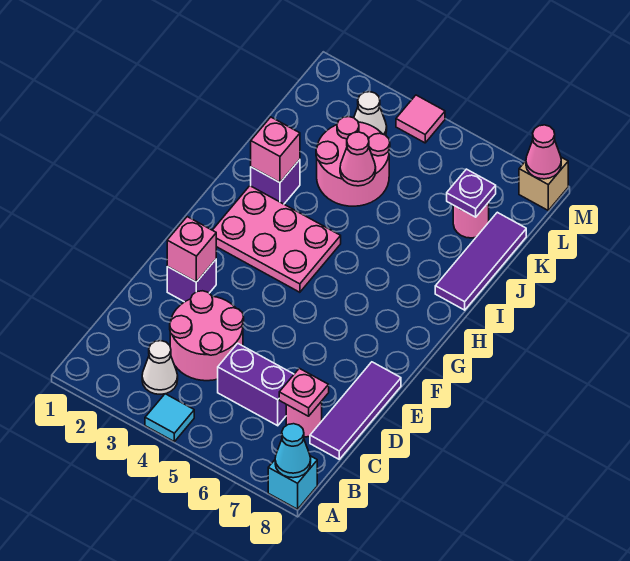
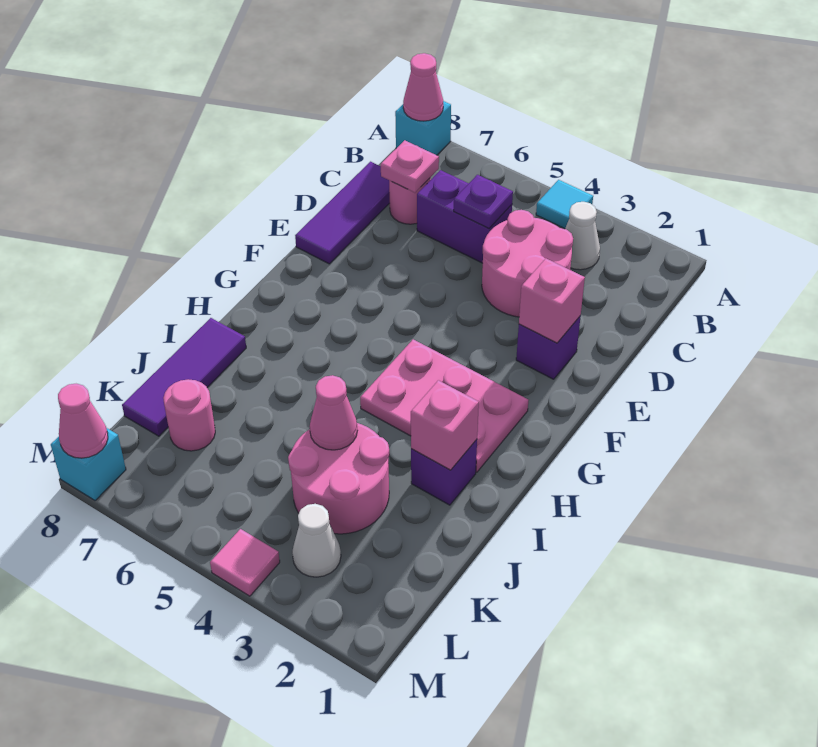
cyan 1x1 cone [275,424,311,478] -> pink 1x1 cone [403,53,443,121]
purple 1x1 plate [447,169,496,217] -> purple 1x1 plate moved to [454,175,513,229]
tan 1x1 brick [519,157,568,210] -> cyan 1x1 brick [51,428,126,501]

